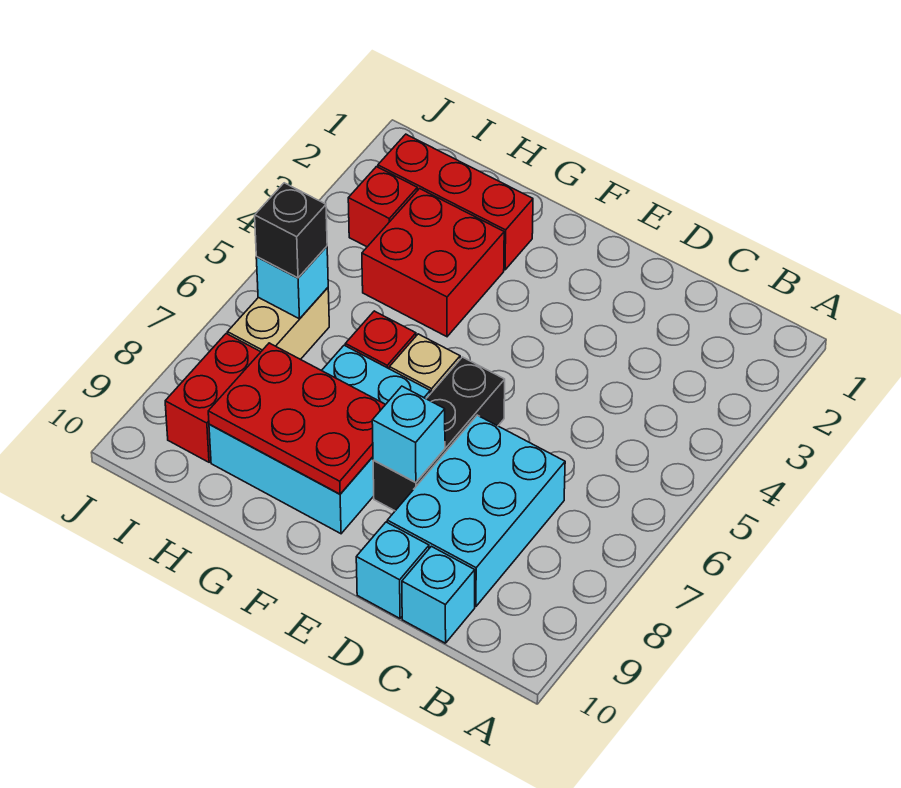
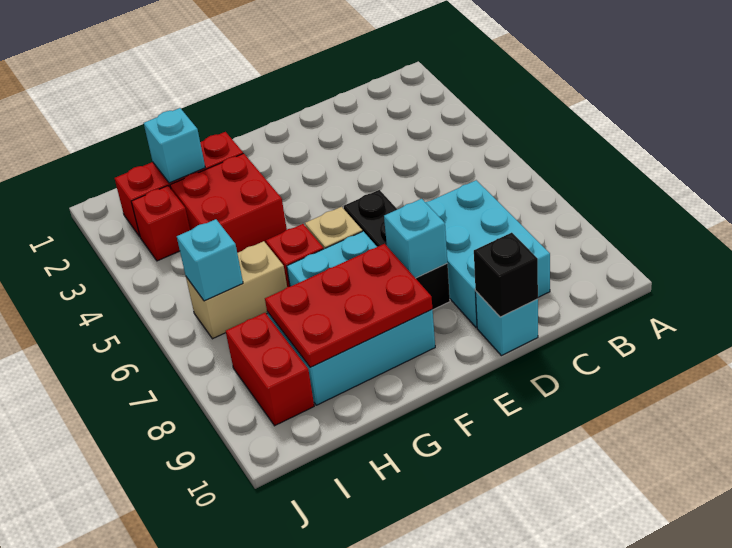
cyan 1x1 brick [402,546,475,643] -> cyan 1x1 brick moved to [144,108,205,183]
tan 1x2 brick [228,288,329,360] -> tan 1x2 brick turned to [186,241,287,339]
black 1x1 brick [255,183,327,278] -> black 1x1 brick moved to [474,233,538,317]

